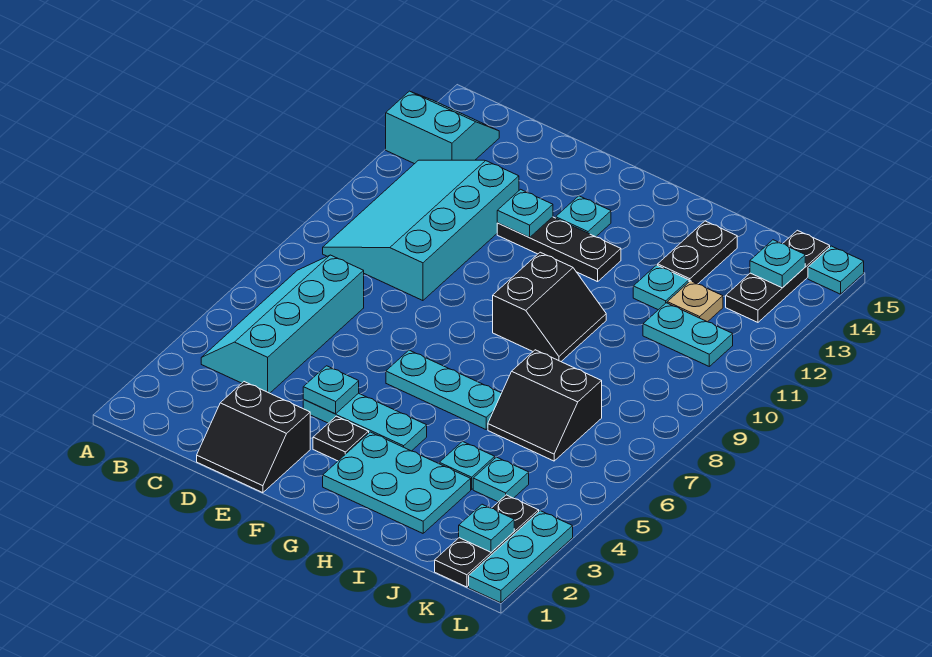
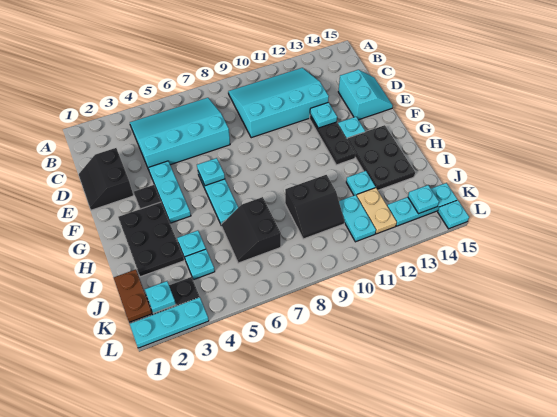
cyan 2x2 slope [386,91,499,164] -> cyan 2x2 slope moved to [338,70,393,120]
cyan 2x4 slope [201,255,364,393] -> cyan 3x4 slope [130,98,230,170]
cyan 1x1 plate [303,366,359,414] -> cyan 1x1 plate moved to [197,158,225,186]
cyan 2x3 plate [323,432,471,533] -> black 2x3 plate [118,202,184,277]
black 2x2 slope [493,252,606,361] -> black 2x2 slope moved to [285,175,344,239]
black 1x2 plate [658,221,737,284] -> black 2x3 plate [347,125,415,190]
none -> brown 1x2 plate [113,270,152,322]
tan 1x1 plate [667,281,723,322] -> tan 1x2 plate [357,188,397,234]
black 1x3 plate [726,230,830,322] -> cyan 1x3 plate [387,183,457,226]

